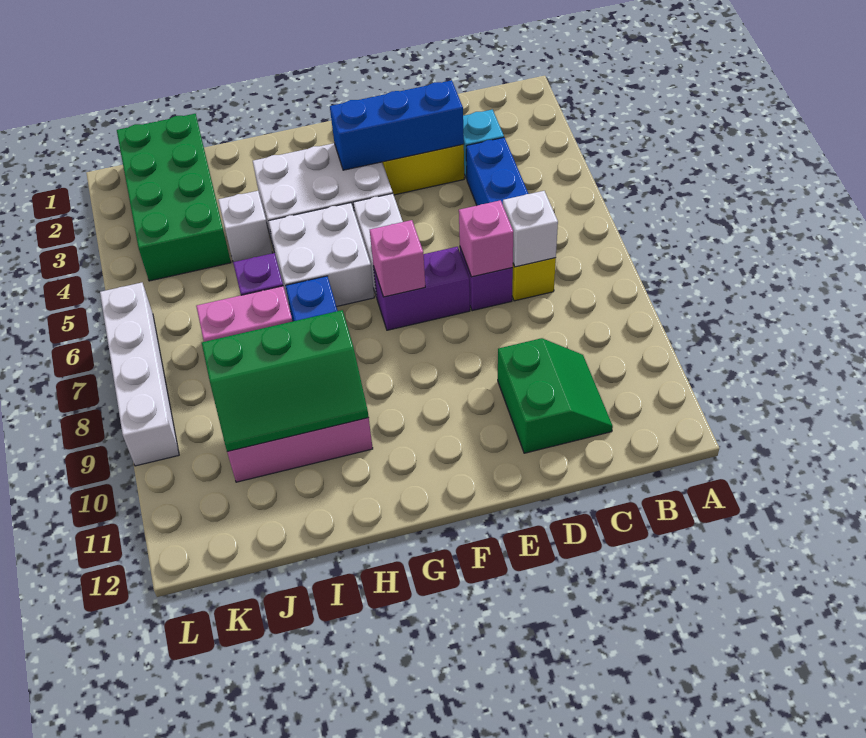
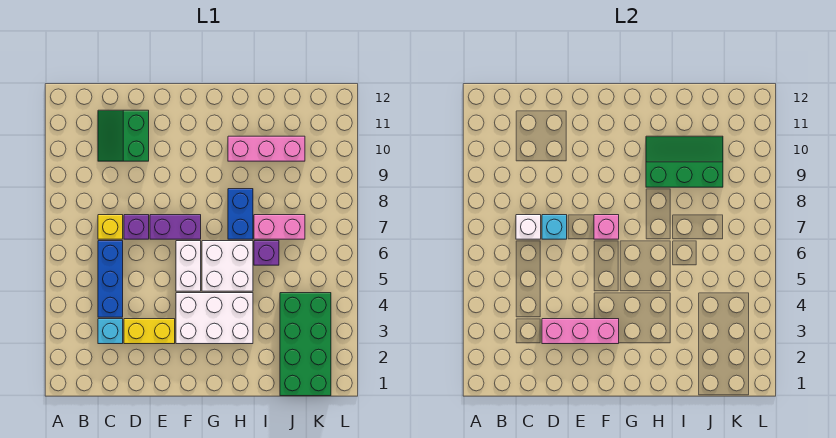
blue 1x3 brick [330,80,464,170] -> pink 1x3 brick [542,319,619,344]
pink 1x1 brick [459,200,513,277] -> cyan 1x1 brick [542,215,567,239]
white 1x1 brick [218,191,272,262] -> none
white 1x4 brick [100,283,179,466] -> none

